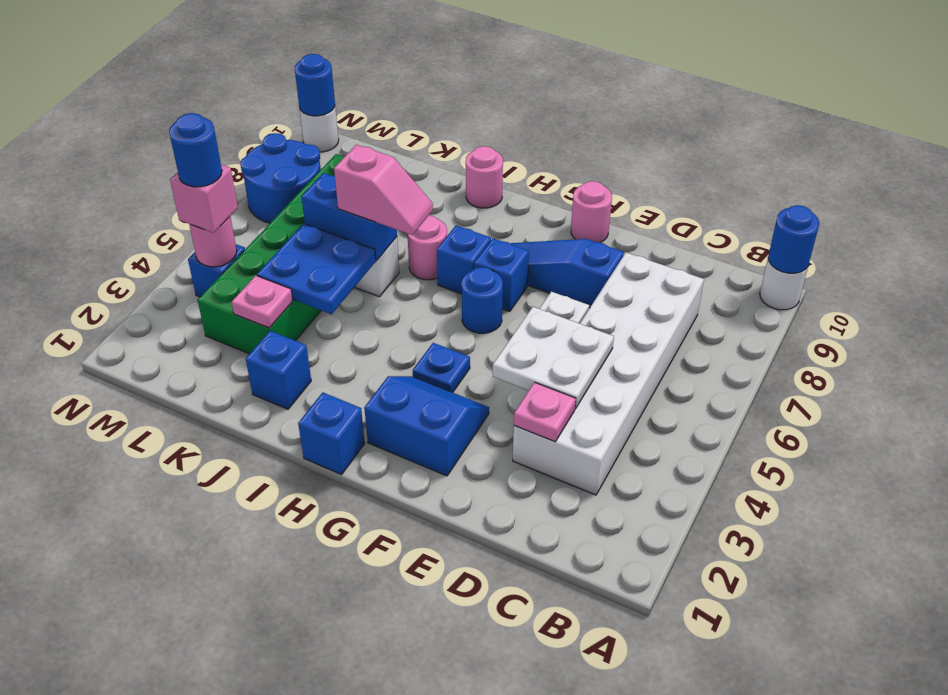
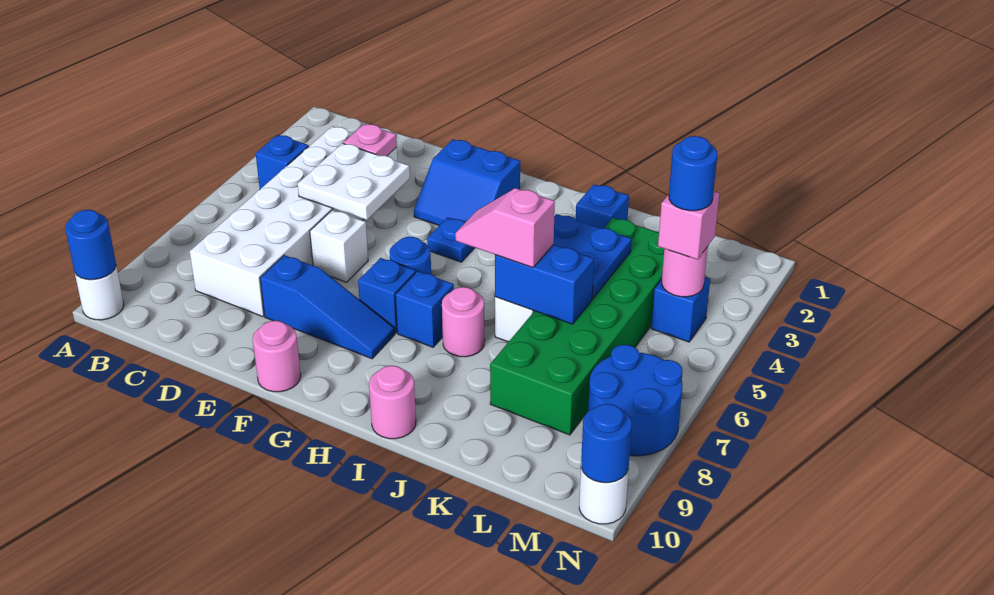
blue 1x1 brick [298,392,365,475] -> blue 1x1 brick moved to [256,135,309,189]
pink 1x1 plate [232,276,293,328] -> none

